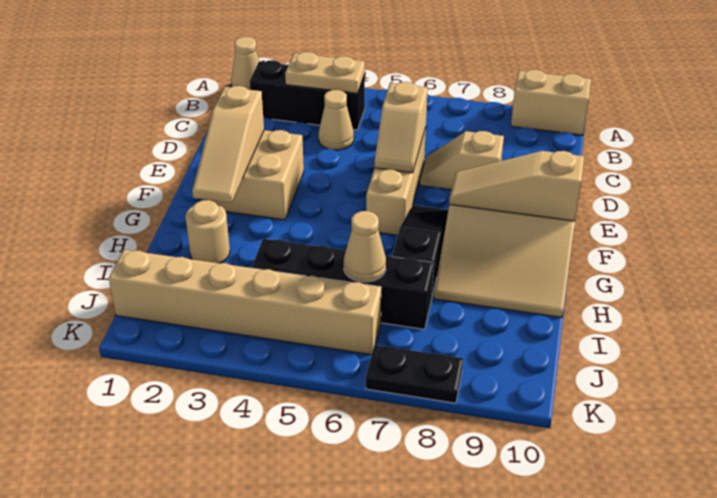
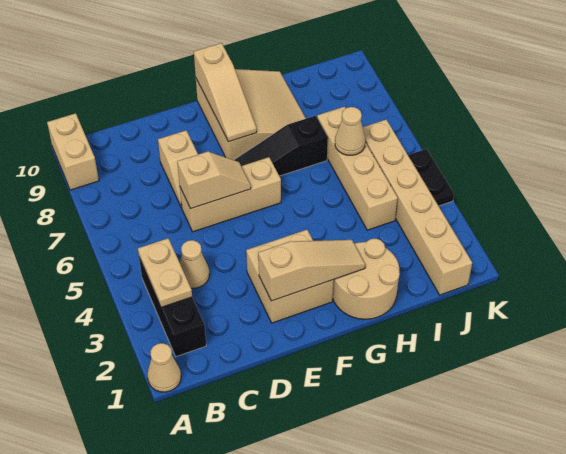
tan 1x1 round brick [185,200,230,263] -> tan 2x2 round brick [333,239,400,319]
black 1x4 brick [252,239,434,329] -> tan 1x4 brick [317,107,398,230]
black 1x2 plate [366,345,463,403] -> black 1x2 plate moved to [408,149,454,206]

